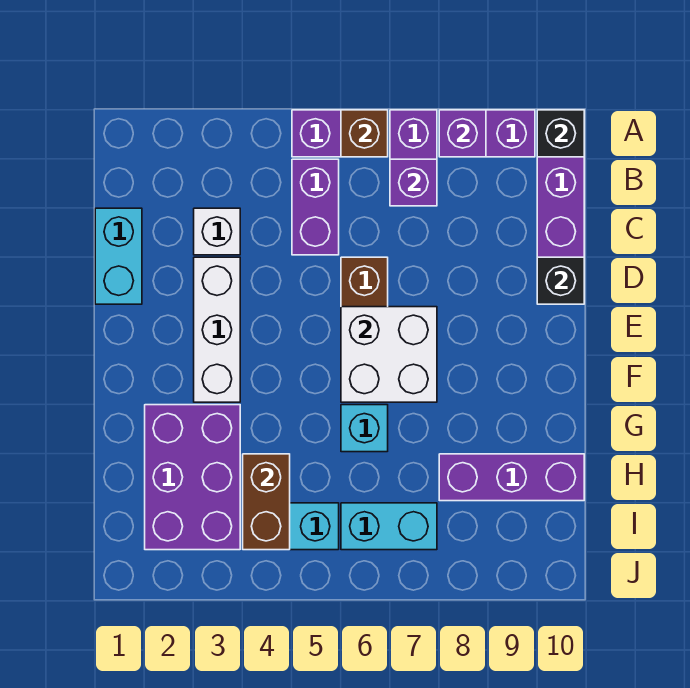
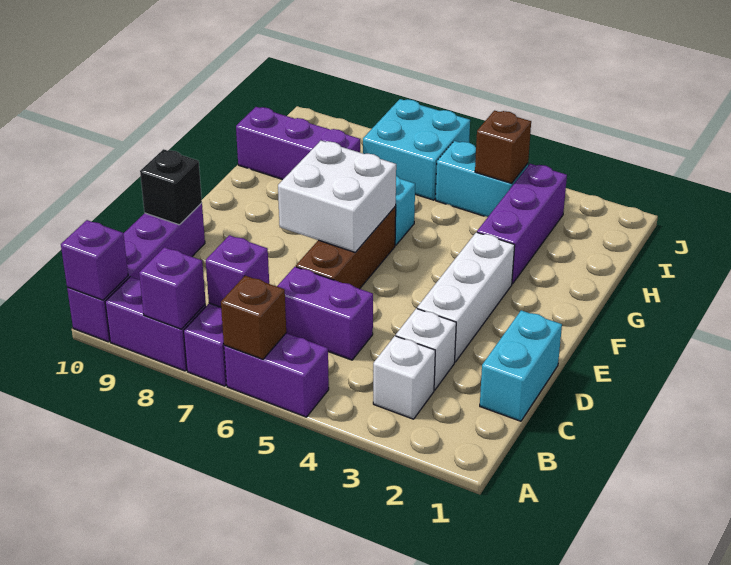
black 1x1 brick [537,110,584,157] -> purple 1x1 brick [61,220,128,300]
none -> white 1x1 brick [373,336,435,419]
purple 1x2 brick [292,159,339,255] -> purple 1x2 brick turned to [277,267,373,360]
purple 2x3 brick [145,405,240,550] -> purple 1x3 brick [477,164,567,284]
brown 1x2 brick [243,454,290,550] -> brown 1x1 brick [475,111,531,184]
cyan 1x2 brick [341,503,437,550] -> cyan 2x2 brick [363,99,470,200]

